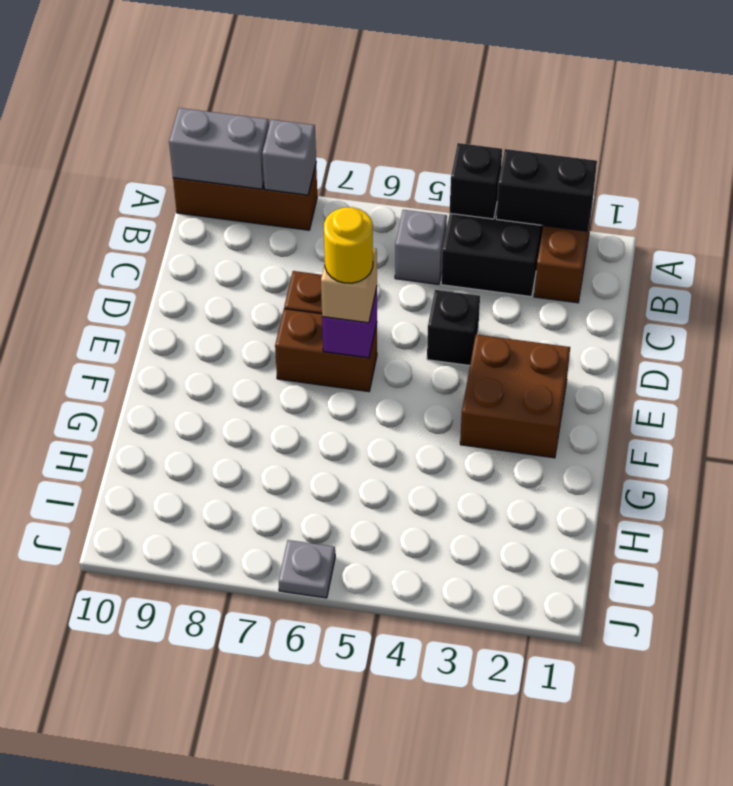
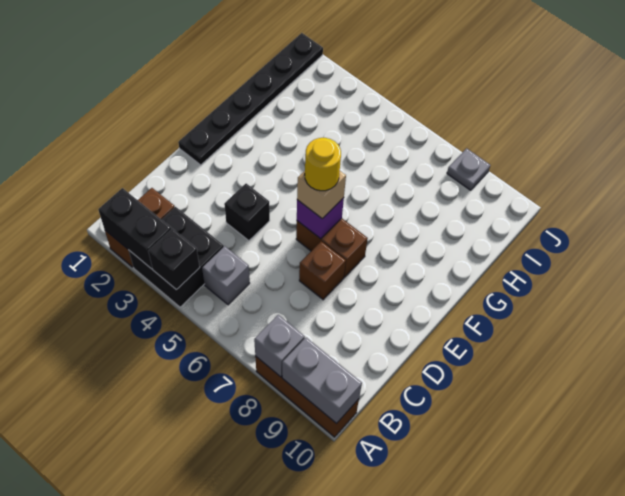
none -> black 1x6 plate [178,33,323,165]
brown 2x2 brick [460,334,570,458] -> none
grey 1x1 plate [279,540,335,598] -> grey 1x1 plate moved to [447,148,490,190]

